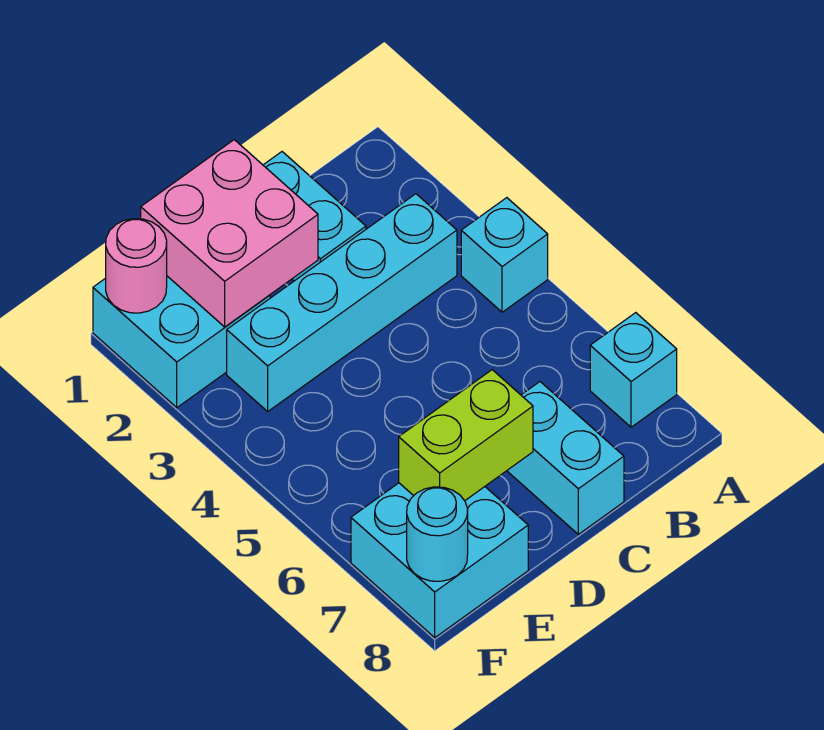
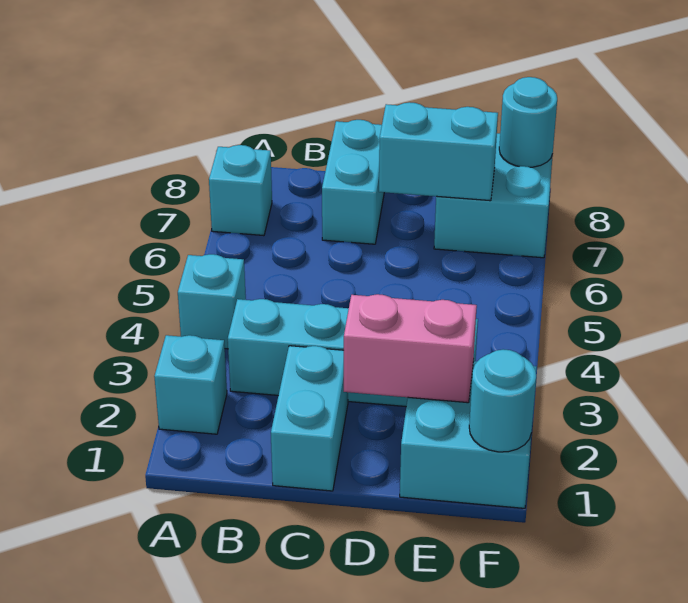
none -> cyan 1x1 brick [154,335,227,434]
pink 2x2 brick [141,140,318,327] -> pink 1x2 brick [344,294,477,403]
lime 1x2 brick [399,370,533,501] -> cyan 1x2 brick [379,102,498,201]
pink 1x1 round brick [106,219,167,313] -> cyan 1x1 round brick [469,349,536,452]

